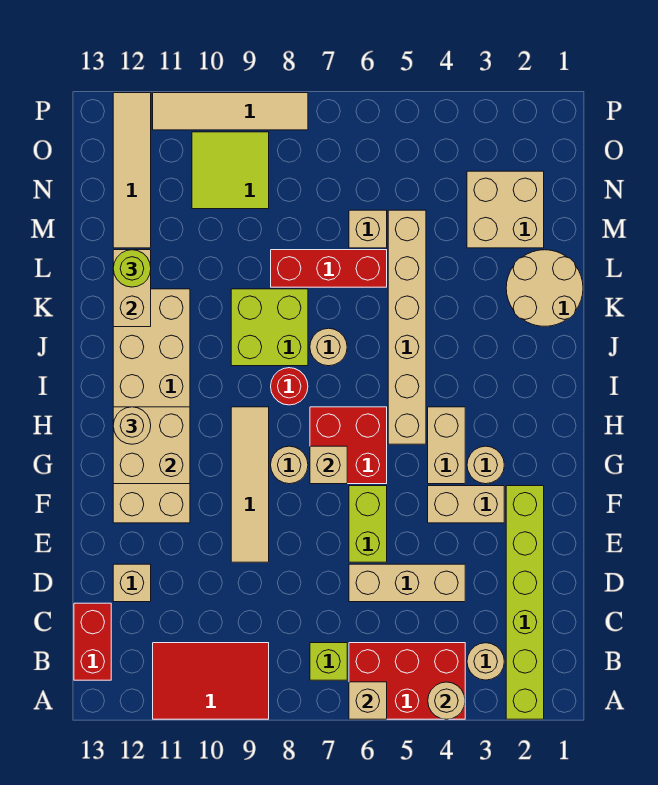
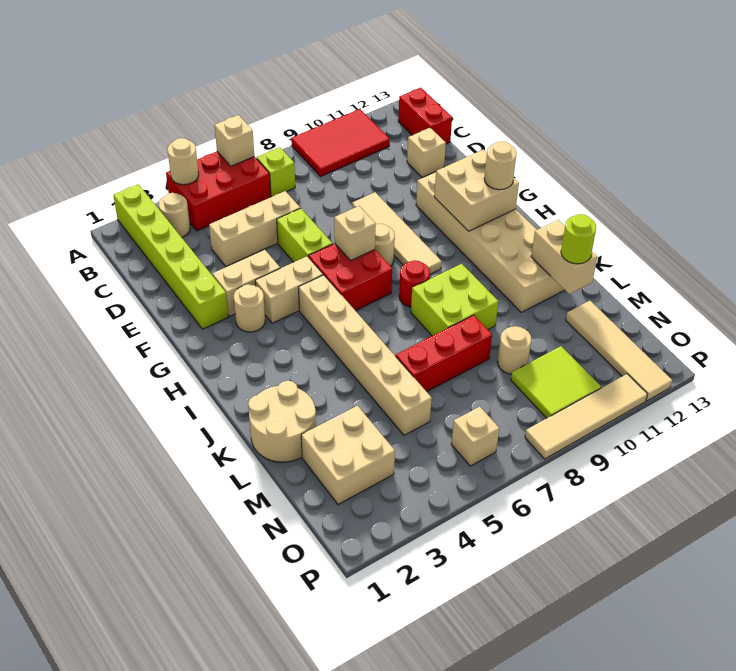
tan 1x2 brick [428,407,465,484] -> tan 1x2 brick turned to [255,256,323,323]
tan 1x1 round brick [310,328,347,366] -> tan 1x1 round brick moved to [497,326,532,374]
tan 1x1 brick [349,210,387,248] -> tan 1x1 brick moved to [451,407,499,466]

